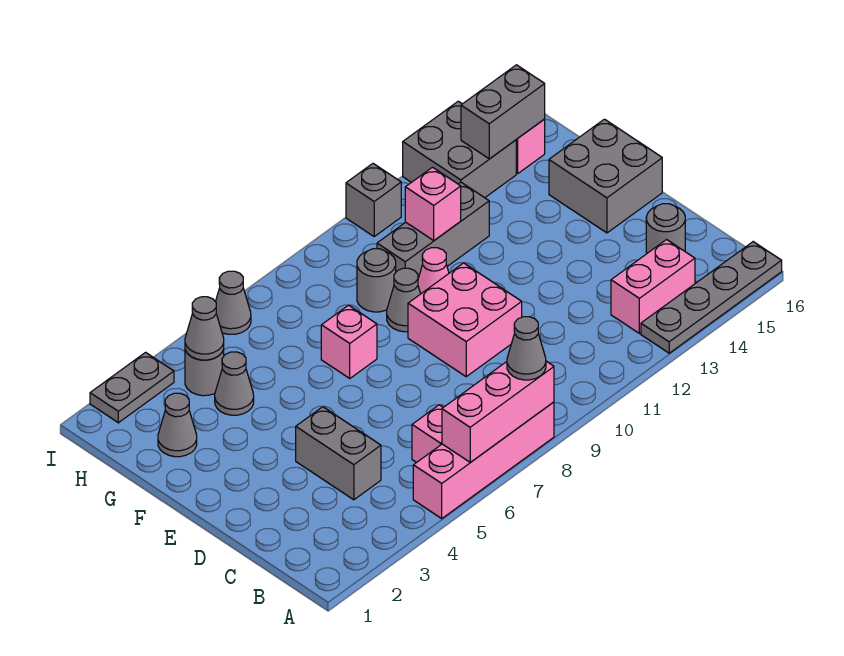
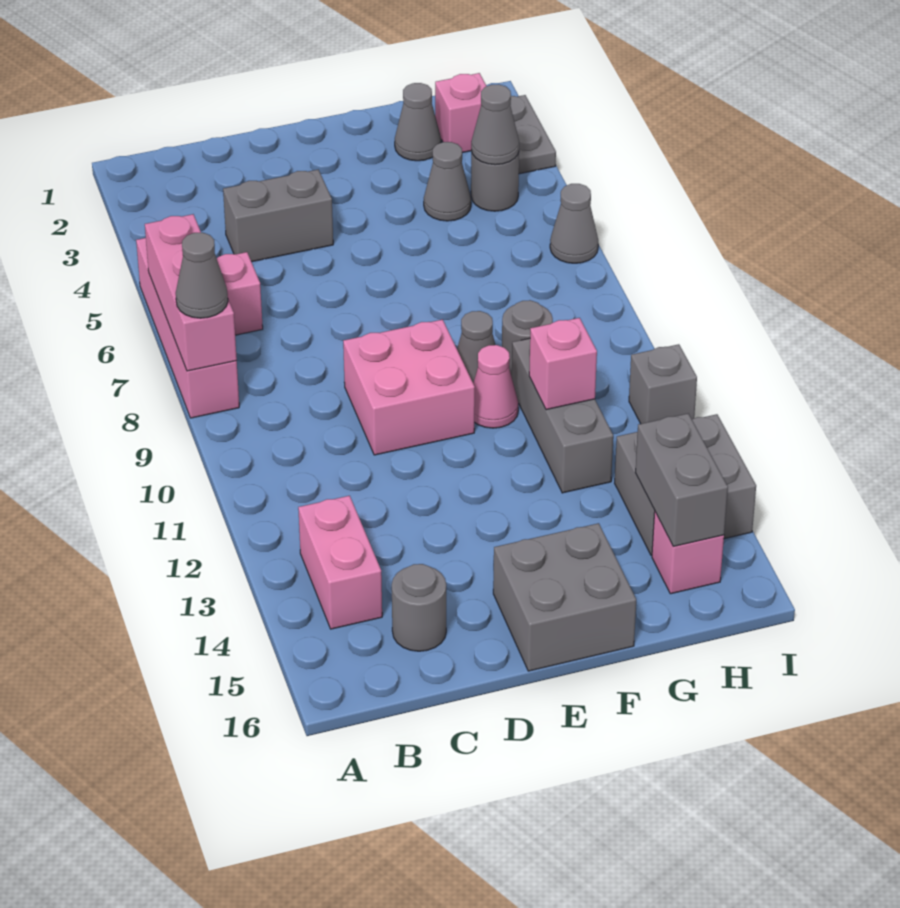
grey 1x4 plate [641,242,782,353] -> none
pink 1x1 brick [321,305,377,378] -> pink 1x1 brick moved to [435,73,487,153]

